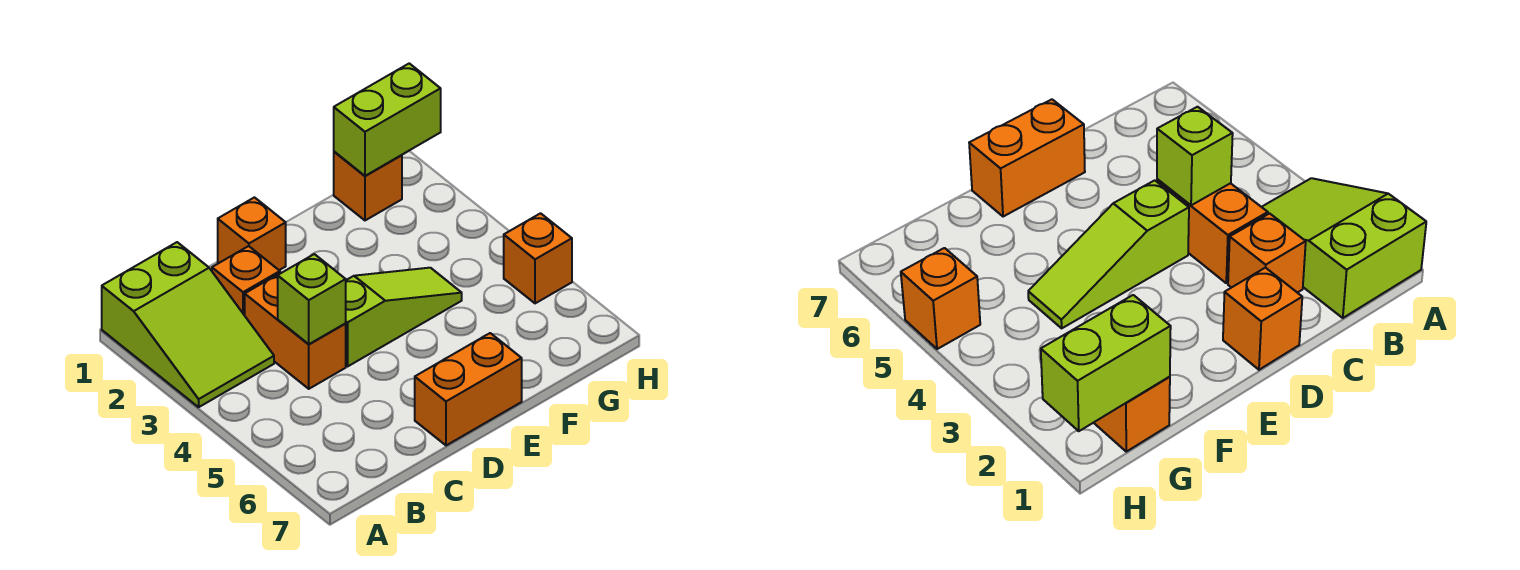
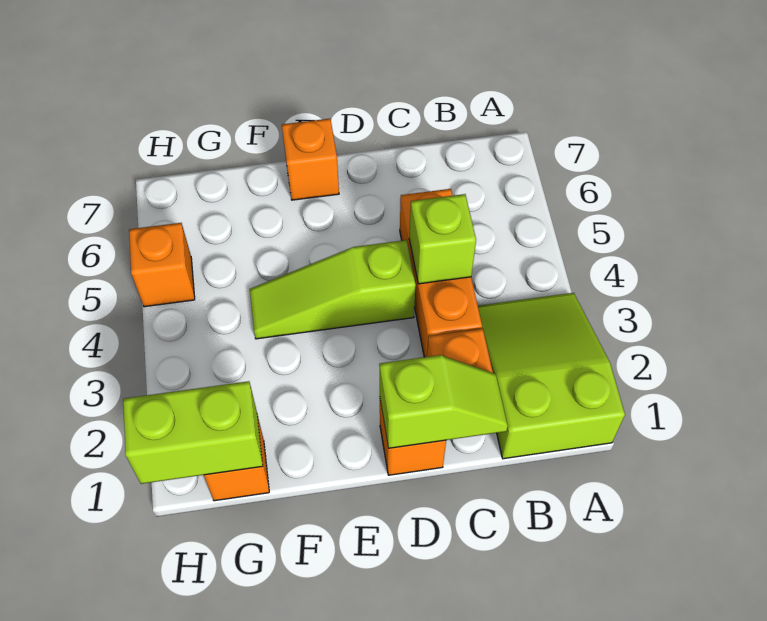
none -> lime 1x2 slope [379,355,508,448]
orange 1x2 brick [245,272,346,389] -> orange 1x3 brick [400,189,482,357]
orange 1x2 brick [415,333,522,445] -> orange 1x1 brick [282,119,339,200]

